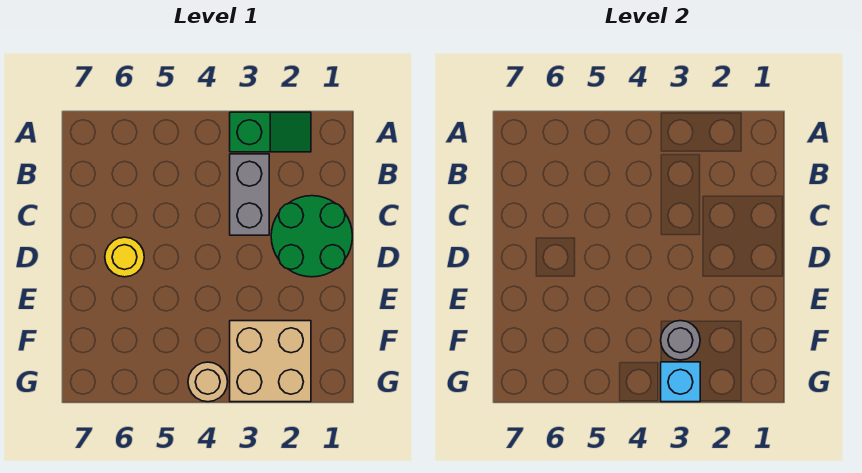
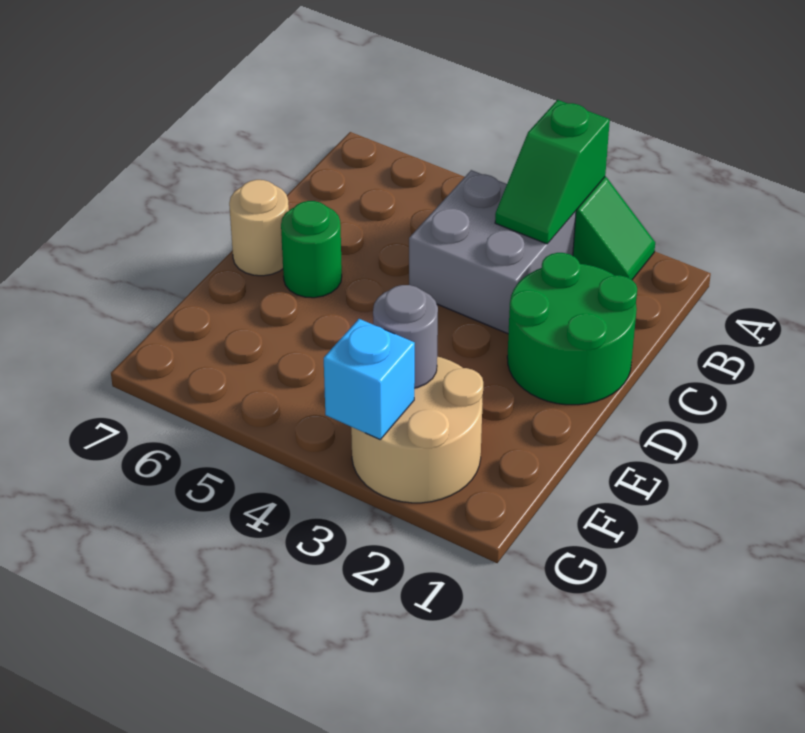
none -> green 1x2 slope [495,100,610,244]
grey 1x2 brick [230,154,269,235] -> grey 2x2 brick [409,170,576,334]
yellow 1x1 round brick [105,237,144,277] -> green 1x1 round brick [281,201,342,298]
tan 2x2 brick [230,321,311,402] -> tan 2x2 round brick [351,357,483,503]
tan 1x1 round brick [188,362,228,402] -> tan 1x1 round brick moved to [229,180,289,276]

